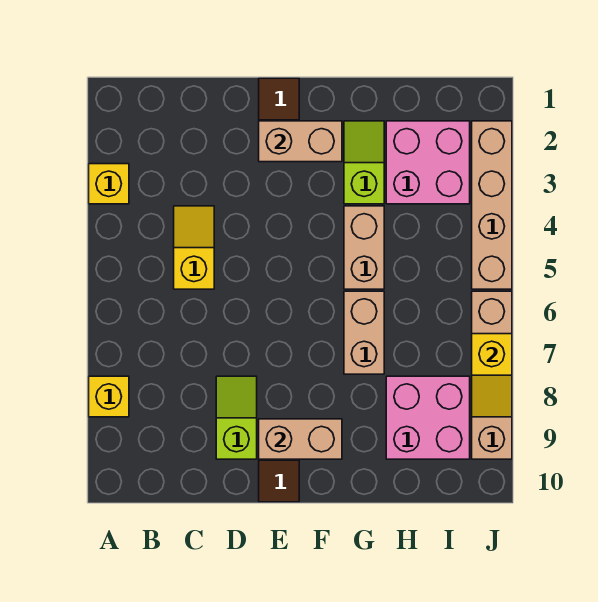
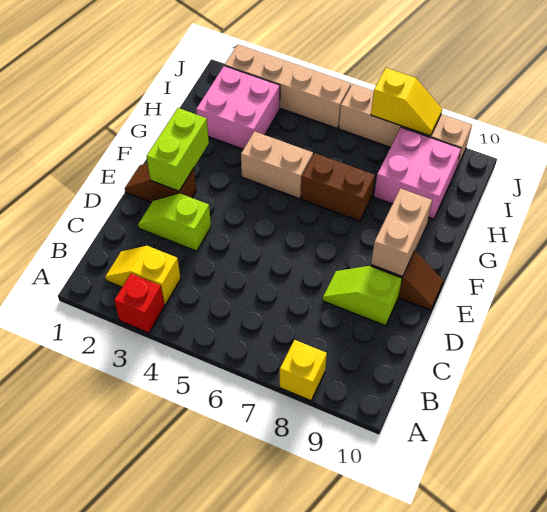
yellow 1x1 brick [89,164,129,204] -> red 1x1 brick [114,274,165,333]
yellow 1x2 slope [174,206,214,289] -> yellow 1x2 slope moved to [105,246,181,305]
tan 1x2 brick [259,121,342,162] -> lime 1x2 brick [146,108,209,191]
lime 1x2 slope [344,121,384,204] -> lime 1x2 slope moved to [138,193,211,251]
tan 1x2 brick [344,291,384,374] -> brown 1x2 brick [301,153,375,221]

